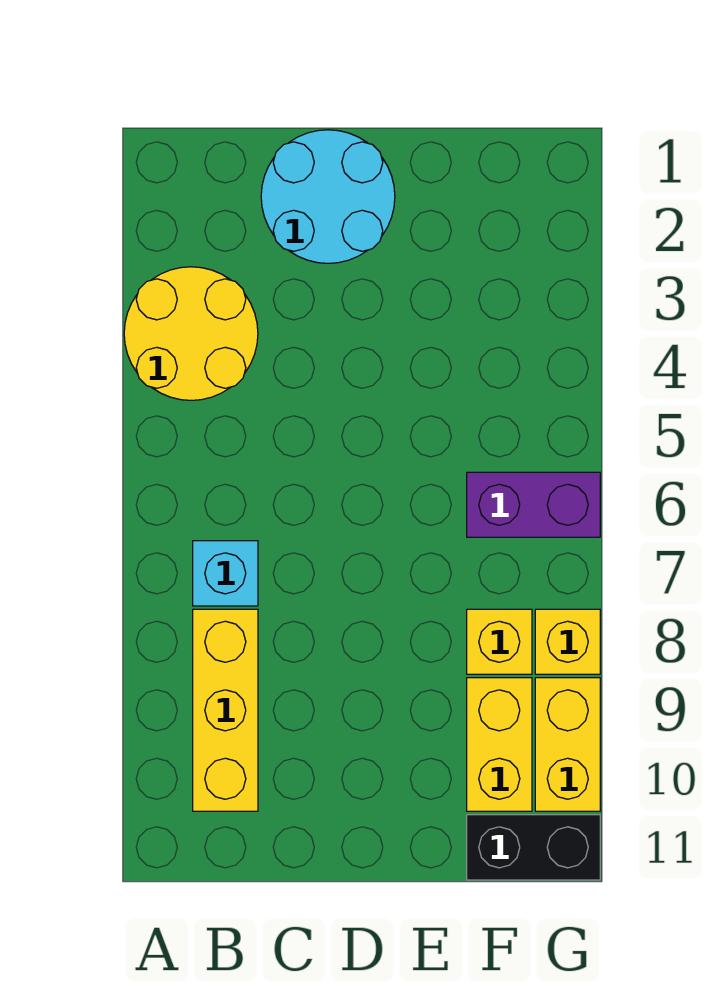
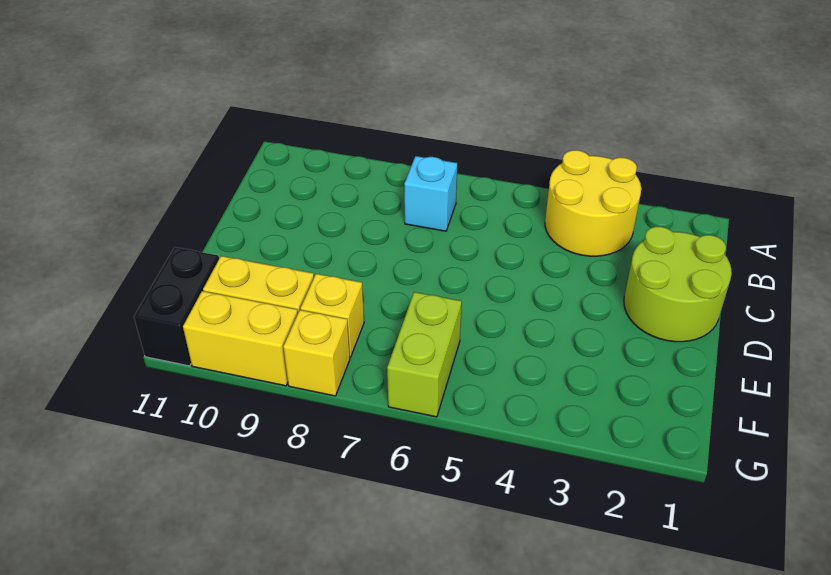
yellow 1x3 brick [193,609,258,811] -> none
cyan 2x2 round brick [261,130,395,263] -> lime 2x2 round brick [624,227,732,342]
purple 1x2 brick [467,472,600,537] -> lime 1x2 brick [387,292,462,417]

